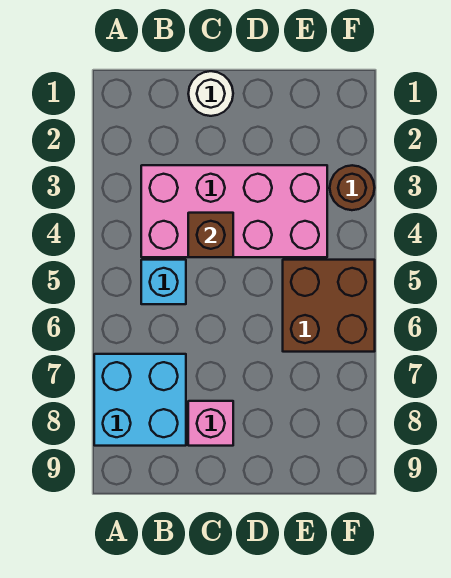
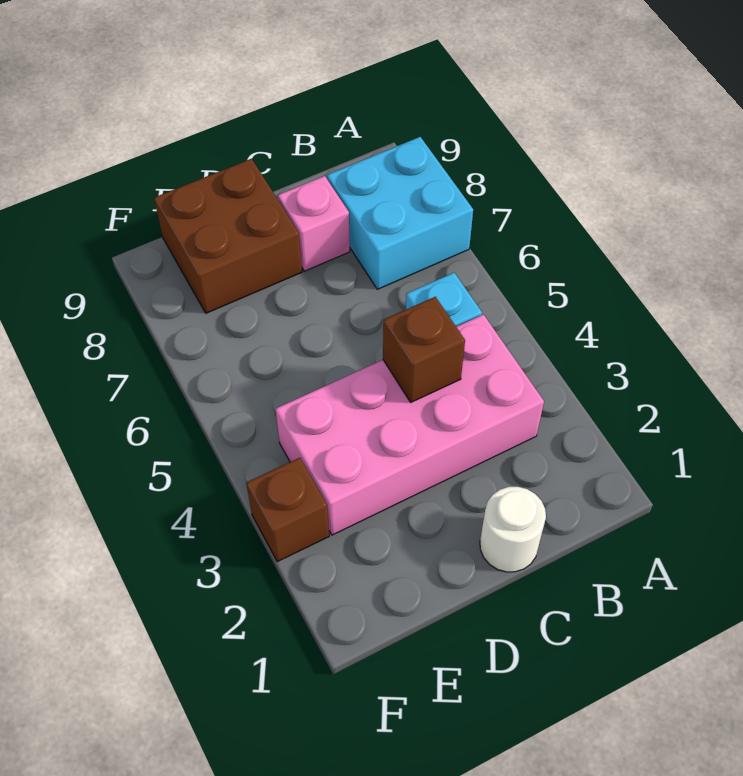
brown 2x2 brick [283,260,375,352] -> brown 2x2 brick moved to [154,159,302,313]
brown 1x1 round brick [330,165,375,210] -> brown 1x1 brick [246,458,329,562]

